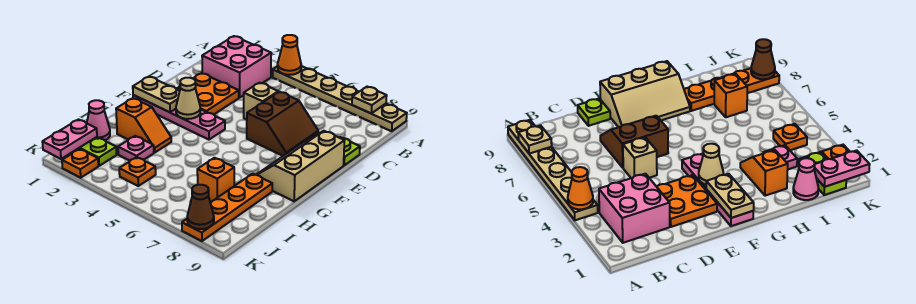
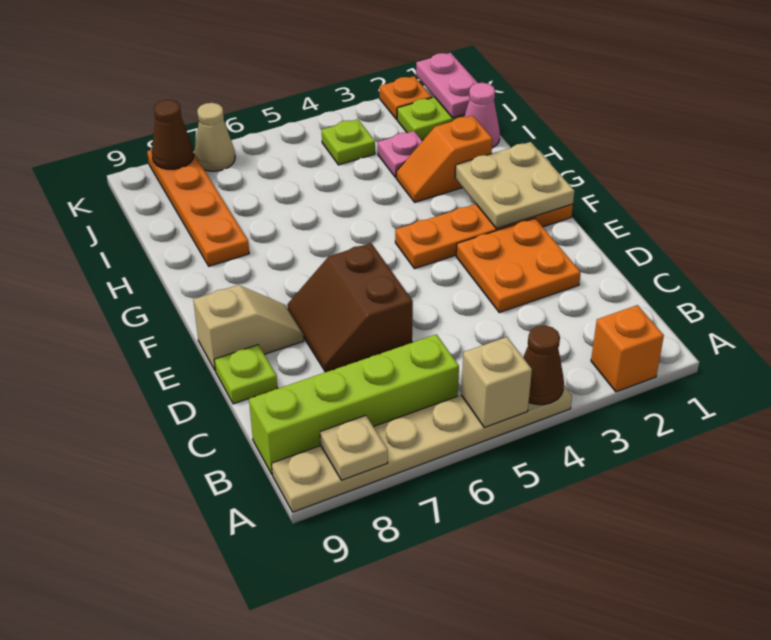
orange 1x1 cone [278,35,301,75] -> brown 1x1 cone [523,325,564,405]
pink 2x2 brick [202,36,271,98] -> none
none -> lime 1x4 brick [249,334,459,474]
tan 1x1 brick [244,83,278,120] -> tan 1x1 brick moved to [461,337,532,427]
tan 2x3 slope [257,131,345,201] -> tan 1x2 slope [193,285,304,371]
pink 1x4 plate [133,95,225,140] -> orange 1x4 plate [395,204,573,269]
tan 1x2 plate [133,77,180,112] -> tan 2x2 plate [455,142,574,229]
tan 1x1 cone [176,78,200,119] -> tan 1x1 cone moved to [194,103,235,171]
orange 1x1 brick [197,158,234,202] -> orange 1x1 brick moved to [591,305,664,392]
orange 1x1 plate [119,157,156,186] -> lime 1x1 plate [322,119,375,165]

